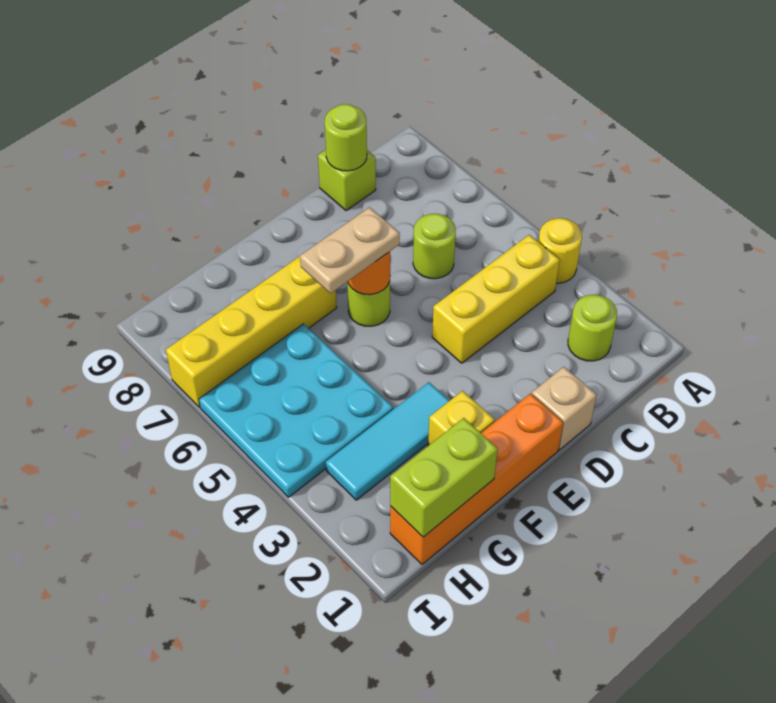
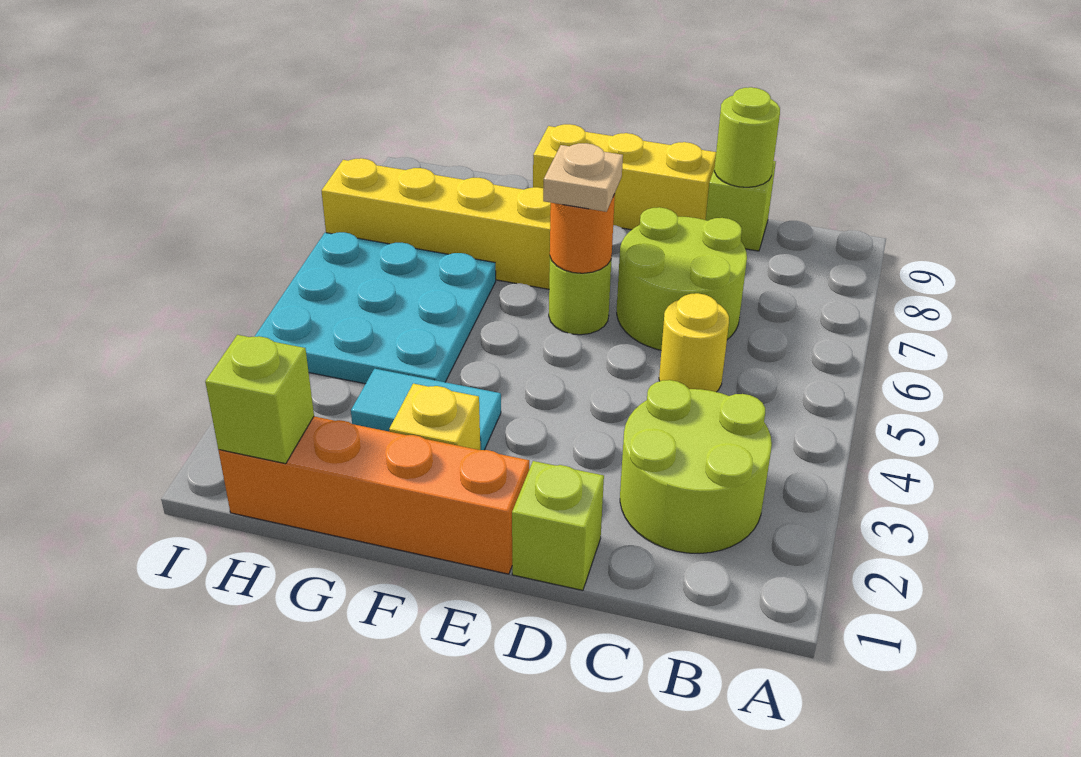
yellow 1x1 round brick [538,218,582,283] -> yellow 1x1 round brick moved to [659,293,729,392]
lime 1x1 round brick [568,295,617,361] -> lime 2x2 round brick [620,380,772,554]
yellow 1x3 brick [432,235,560,363] -> yellow 1x3 brick moved to [533,124,716,230]
lime 1x1 round brick [413,214,456,279] -> lime 2x2 round brick [617,207,747,350]
tan 1x1 brick [532,367,597,450] -> lime 1x1 brick [512,461,604,590]
tan 1x2 plate [300,207,400,294] -> tan 1x1 plate [543,143,623,212]
cyan 1x3 tile [326,382,449,500] -> cyan 1x2 tile [351,369,501,450]
lime 1x2 brick [390,418,498,537] -> lime 1x1 brick [205,335,314,464]

